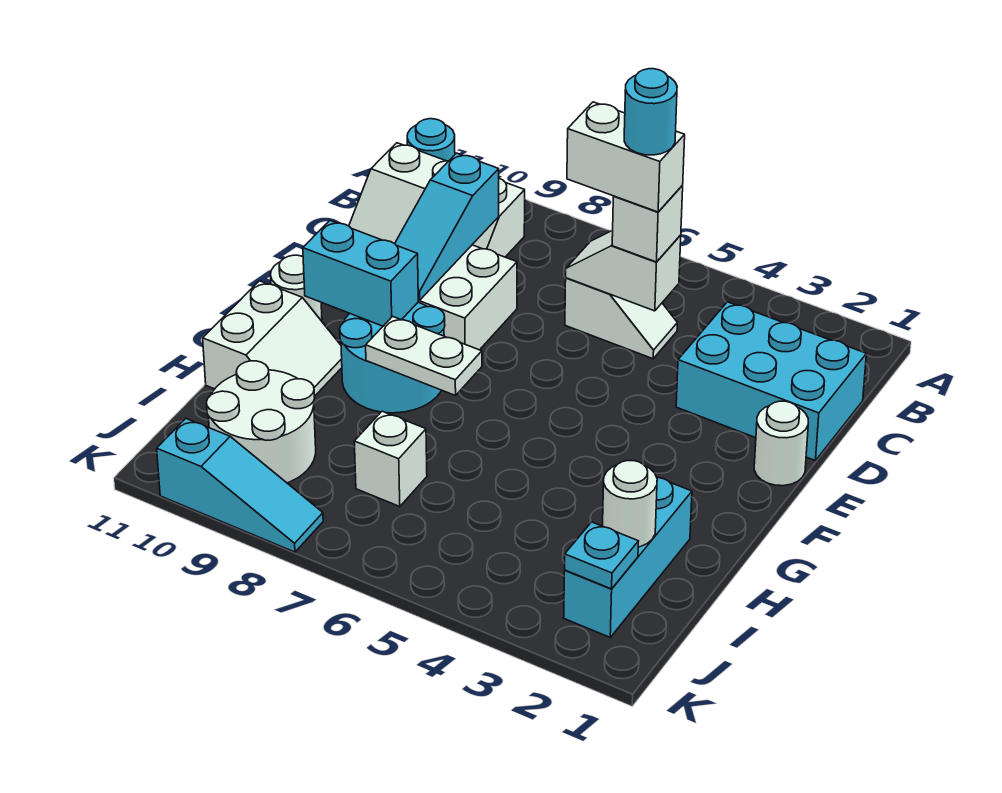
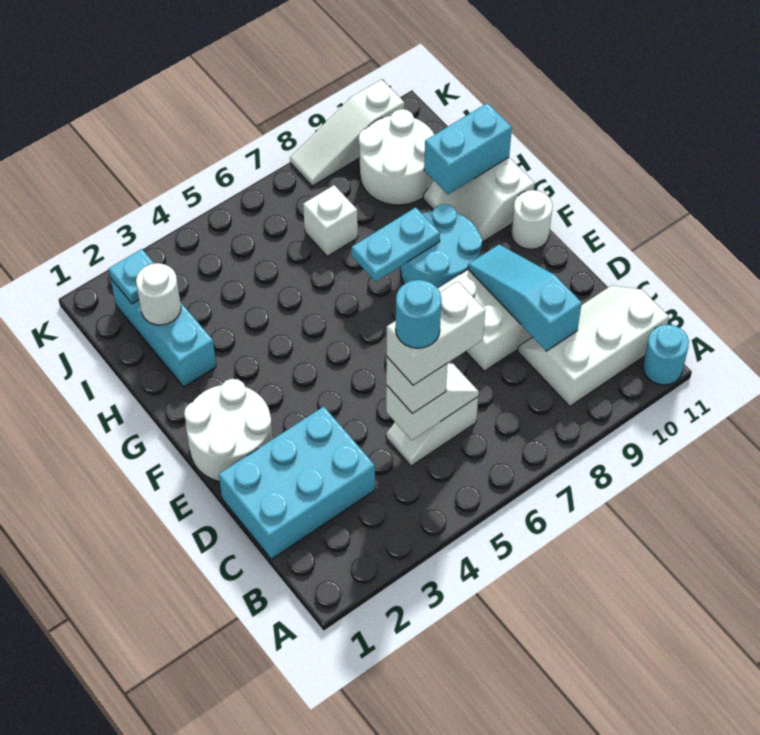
white 1x1 round brick [754,401,808,486] -> white 2x2 round brick [184,379,272,482]
cyan 1x2 brick [303,221,418,326] -> cyan 1x2 brick moved to [424,103,512,194]
white 1x2 plate [366,316,482,396] -> cyan 1x2 plate [352,207,440,282]
cyan 1x3 slope [157,419,323,552] -> white 1x3 slope [290,79,404,186]

